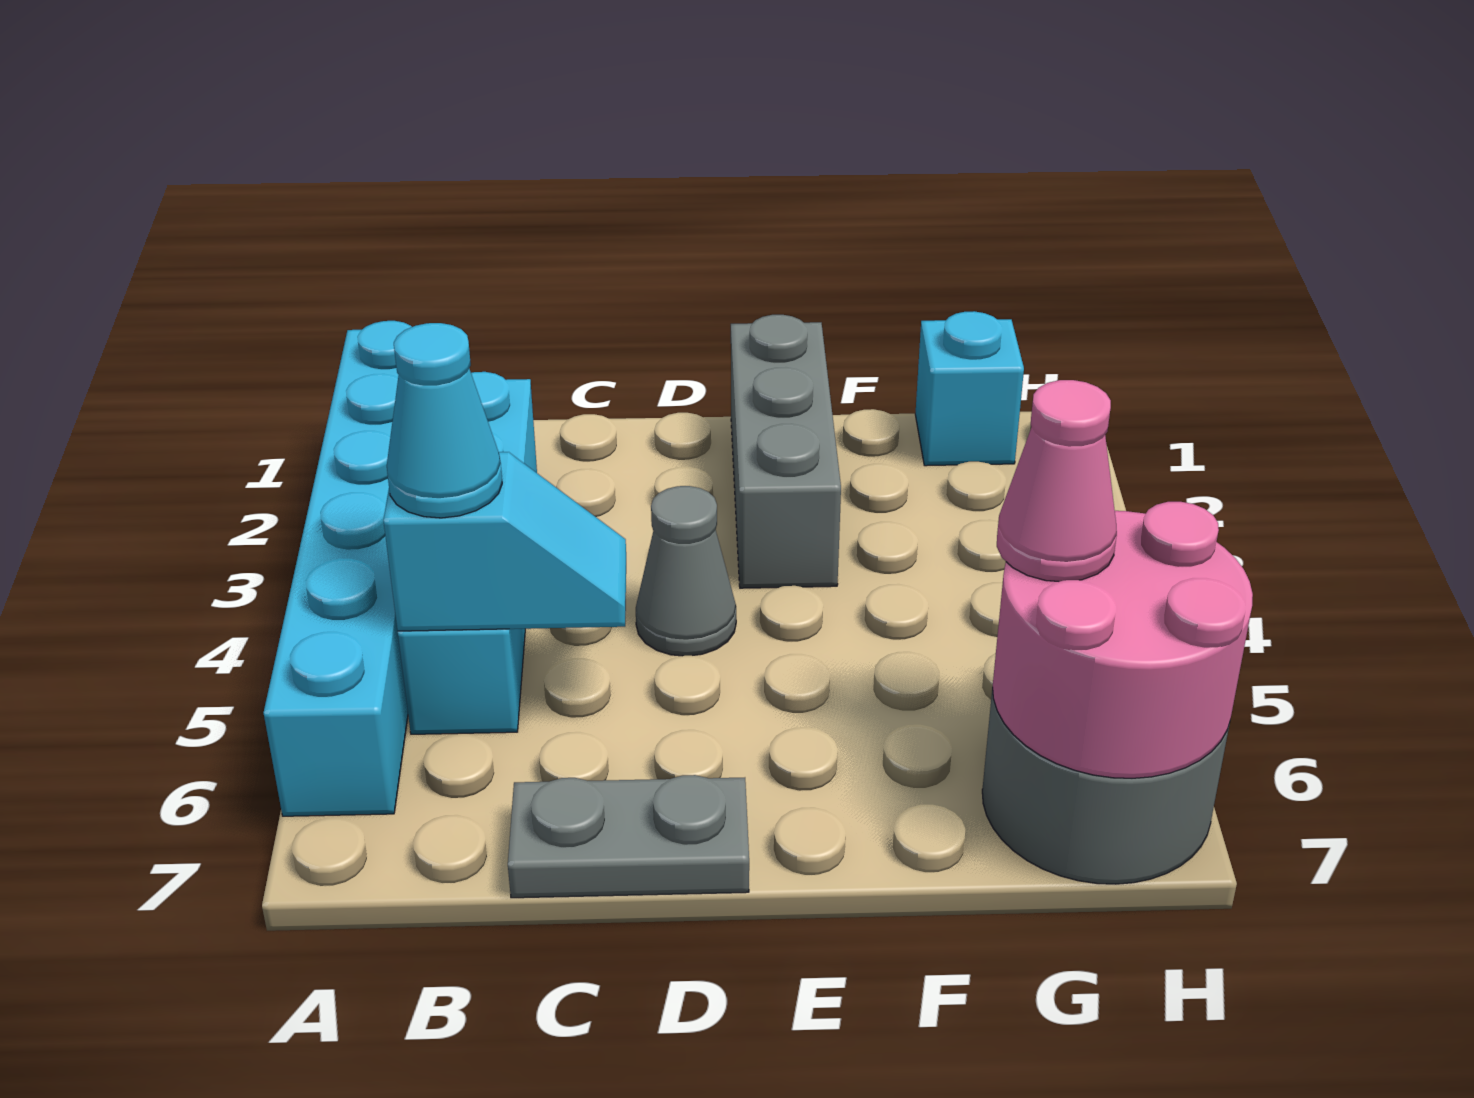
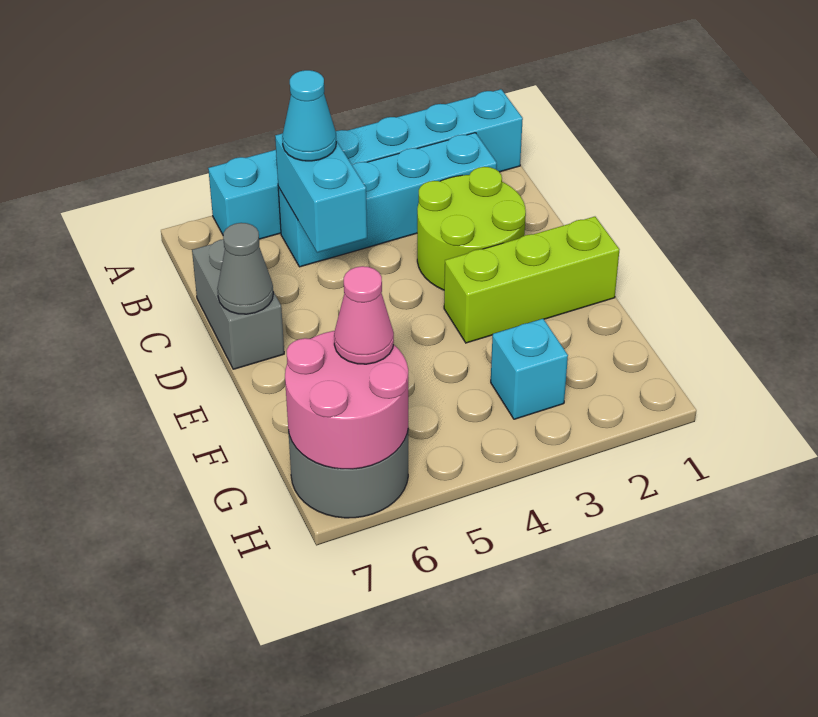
cyan 1x2 slope [383,452,626,631] -> cyan 1x2 brick [275,133,367,253]
none -> lime 2x2 round brick [417,167,526,290]
grey 1x2 plate [508,775,749,898] -> grey 1x2 brick [192,239,284,369]
grey 1x1 cone [636,486,736,656] -> grey 1x1 cone moved to [217,223,273,314]
grey 1x3 brick [731,315,841,588] -> lime 1x3 brick [444,217,620,343]
cyan 1x1 brick [915,311,1024,466] -> cyan 1x1 brick moved to [491,319,568,419]

